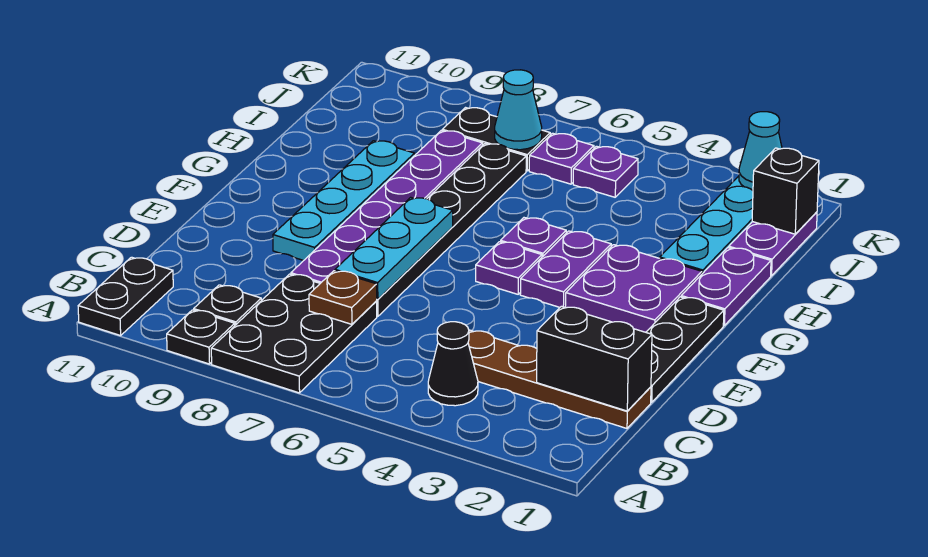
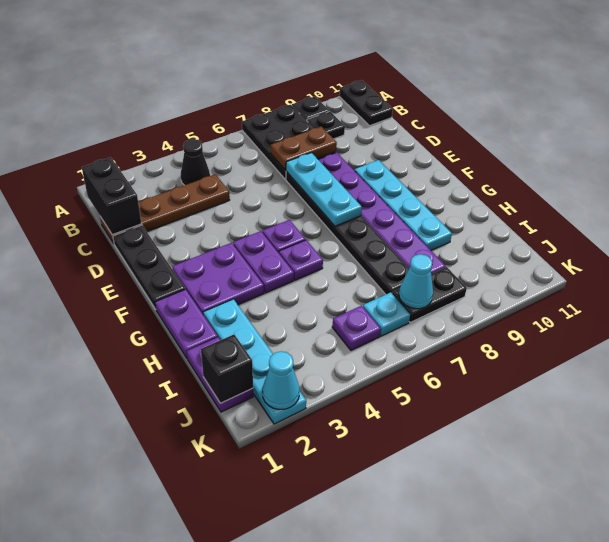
black 1x2 brick [537,306,652,411] -> black 1x2 brick turned to [82,157,141,235]
brown 1x1 plate [309,271,377,324] -> brown 1x2 plate [271,126,337,170]
purple 1x1 plate [529,133,594,184] -> cyan 1x1 plate [363,292,410,336]

